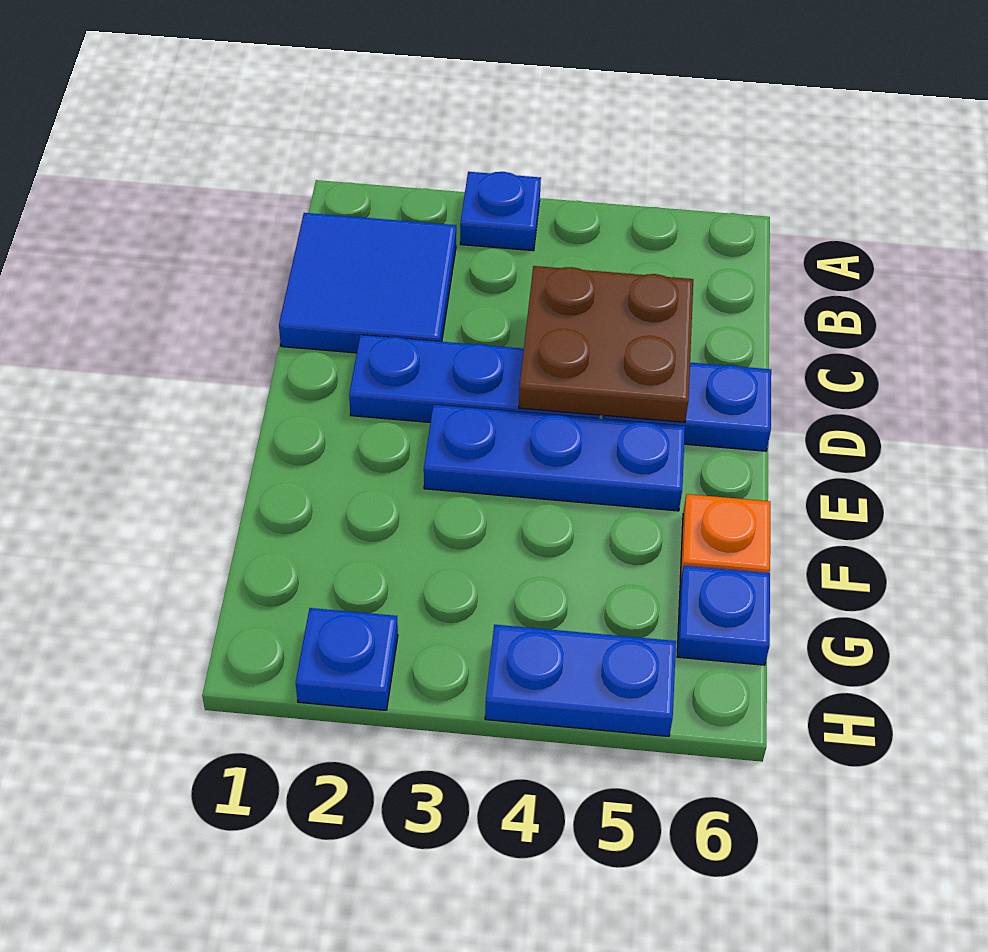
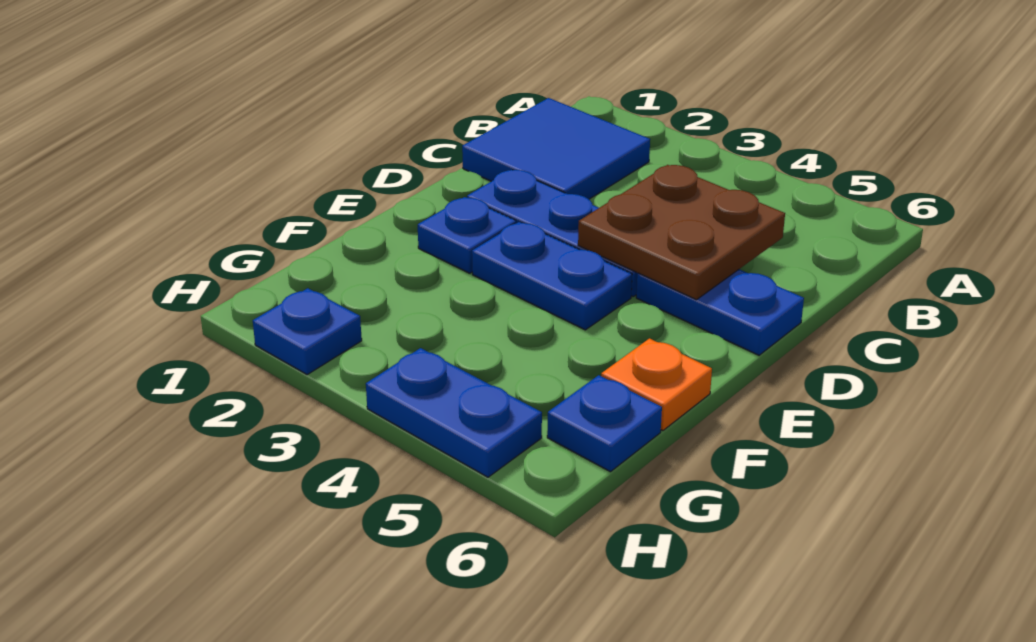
blue 1x1 plate [460,172,541,251] -> blue 1x1 plate moved to [418,197,516,273]
blue 1x3 plate [424,405,685,511] -> blue 1x2 plate [472,222,632,330]

